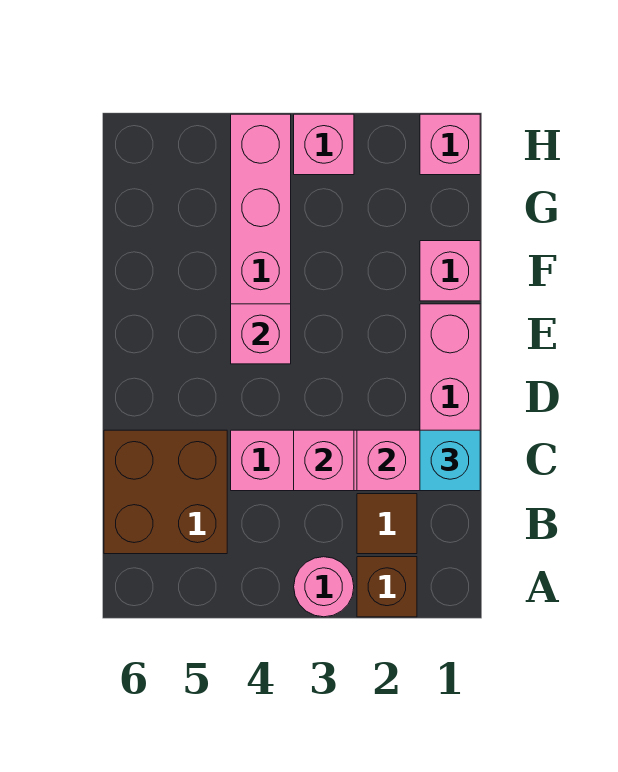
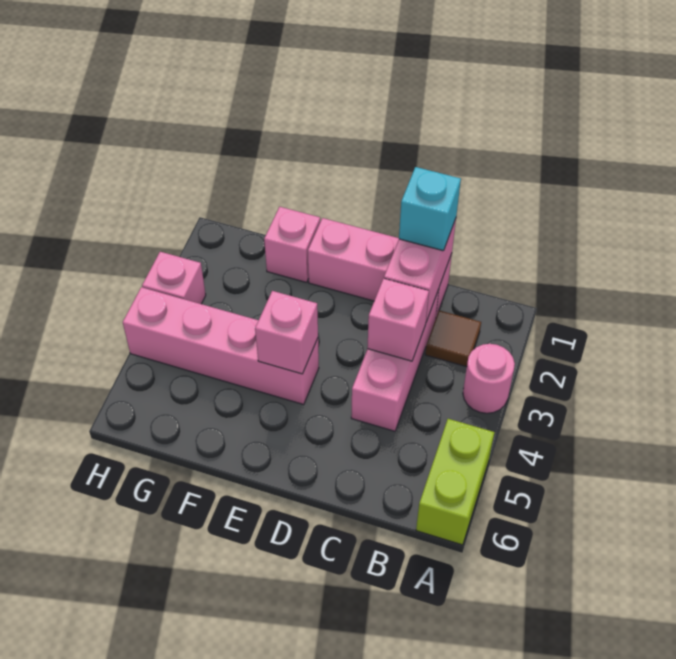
brown 1x1 brick [357,557,417,617] -> none
none -> lime 1x2 brick [416,419,495,545]
brown 2x2 brick [104,430,227,554] -> none
pink 1x1 brick [420,114,480,175] -> none

